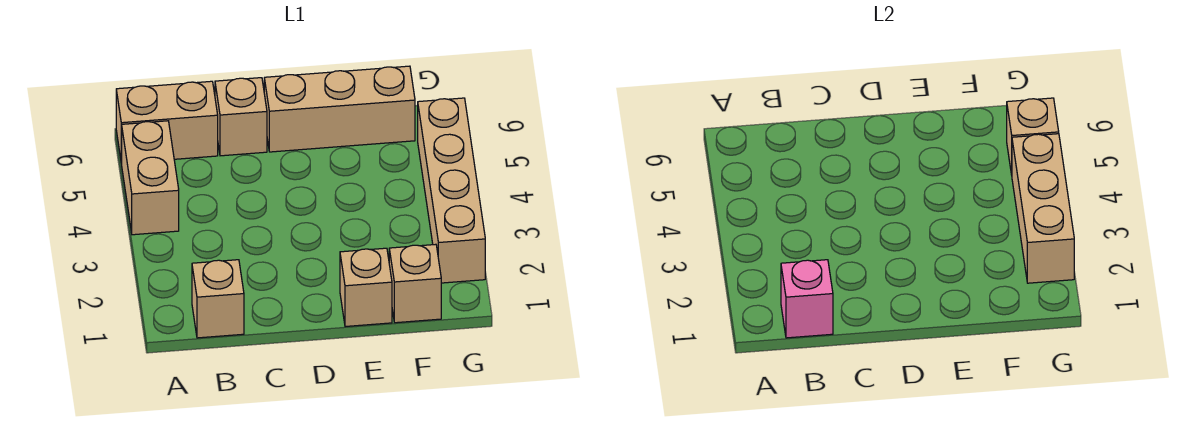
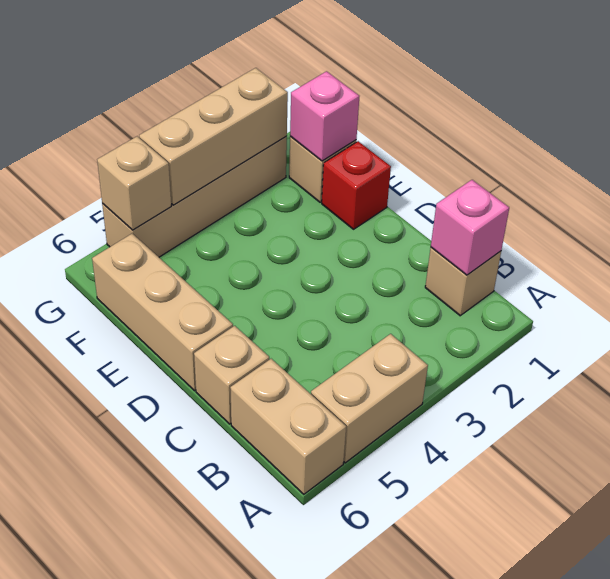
tan 1x1 brick [340,248,392,327] -> red 1x1 brick [322,141,391,229]
none -> pink 1x1 brick [290,71,359,161]

